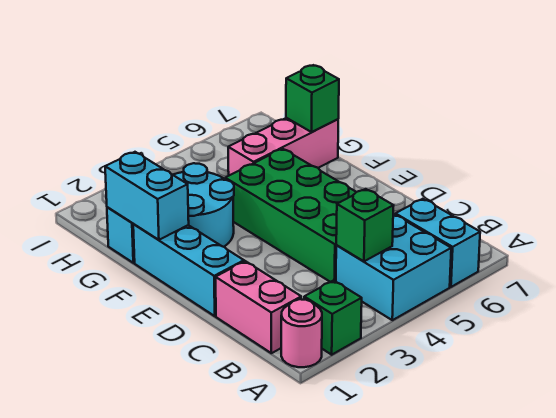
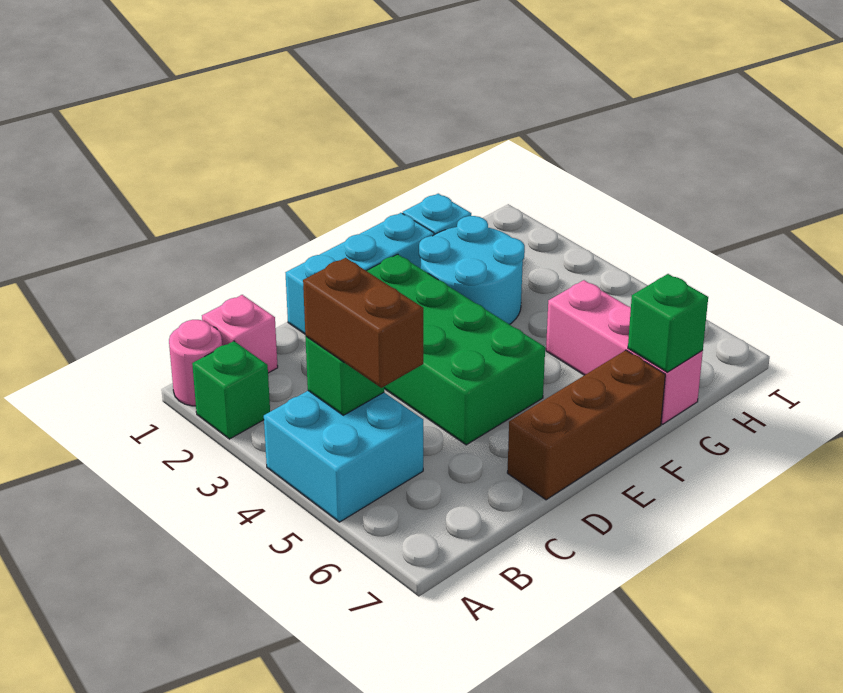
cyan 1x2 brick [395,199,480,287] -> none
pink 1x2 brick [216,261,301,353] -> pink 1x1 brick [202,295,278,373]
none -> brown 1x2 brick [303,258,423,388]
green 2x4 brick [225,149,356,282] -> green 2x4 brick turned to [367,254,545,445]
none -> brown 1x3 brick [507,350,665,500]
cyan 1x2 brick [105,152,189,240] -> none

